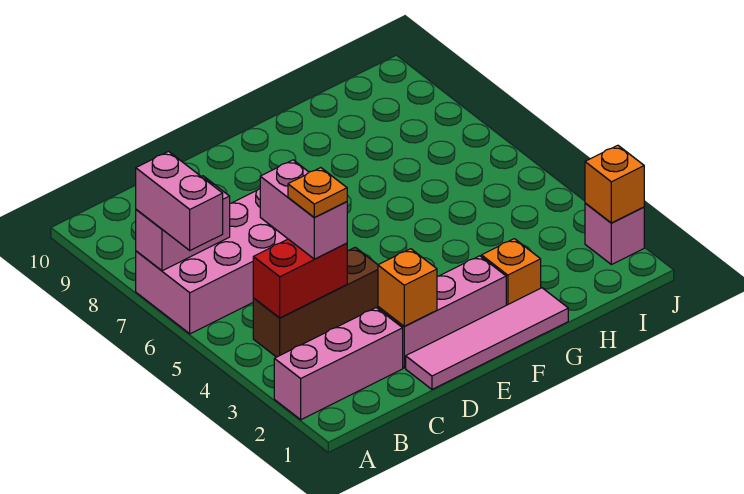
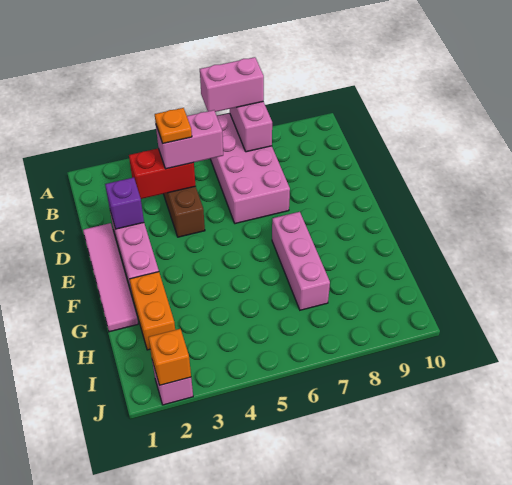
pink 1x3 brick [274,308,403,420] -> pink 1x3 brick moved to [272,212,330,310]
red 1x2 brick [253,239,347,318] -> red 1x2 brick turned to [129,148,196,199]
orange 1x1 brick [378,249,437,326] -> purple 1x1 brick [105,178,144,229]
orange 1x1 brick [481,239,541,305] -> orange 1x2 brick [129,272,175,350]

